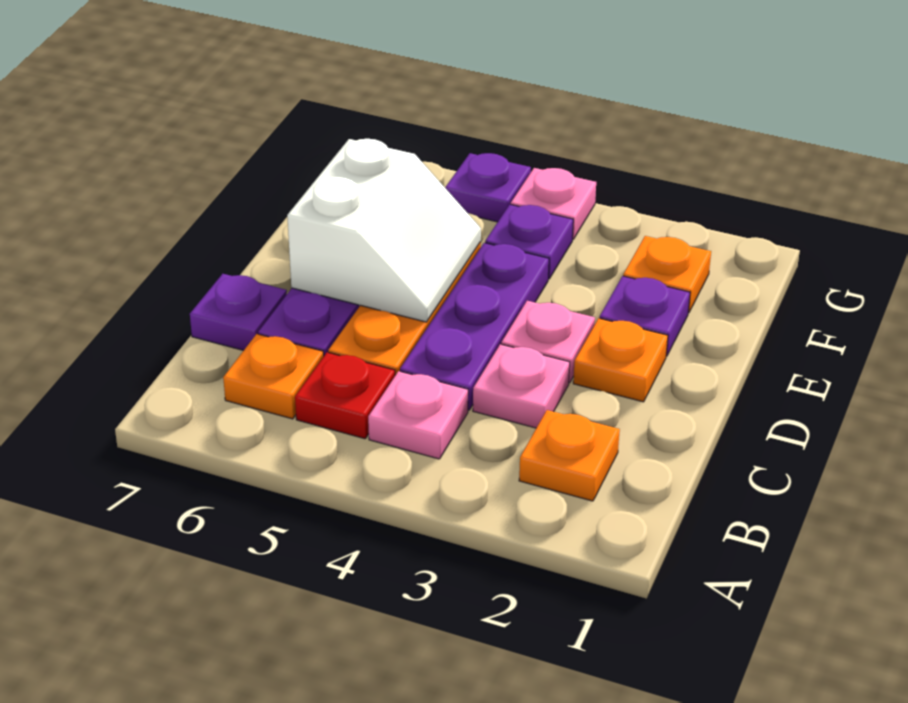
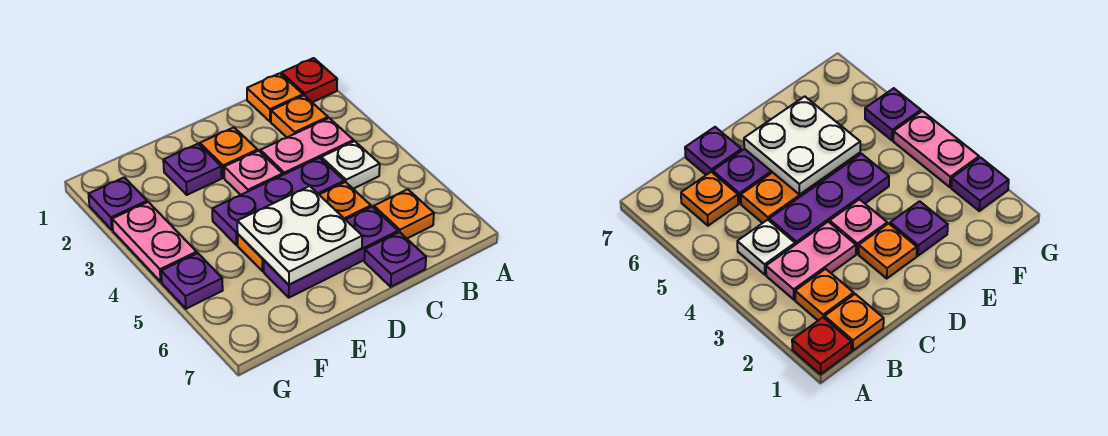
pink 1x1 plate [368,371,468,459] -> white 1x1 plate [321,141,380,189]
red 1x1 plate [295,352,395,439] -> red 1x1 plate moved to [281,58,337,102]
pink 1x1 plate [473,344,570,428] -> pink 1x2 plate [260,118,354,175]
white 2x2 slope [287,139,481,322] -> white 2x2 plate [237,186,362,285]
orange 1x1 plate [623,236,711,313] -> orange 1x1 plate moved to [247,73,303,122]
purple 1x1 plate [485,204,573,279] -> purple 1x1 plate moved to [89,177,147,230]
pink 1x1 plate [511,168,596,240] -> pink 1x2 plate [112,202,197,282]

